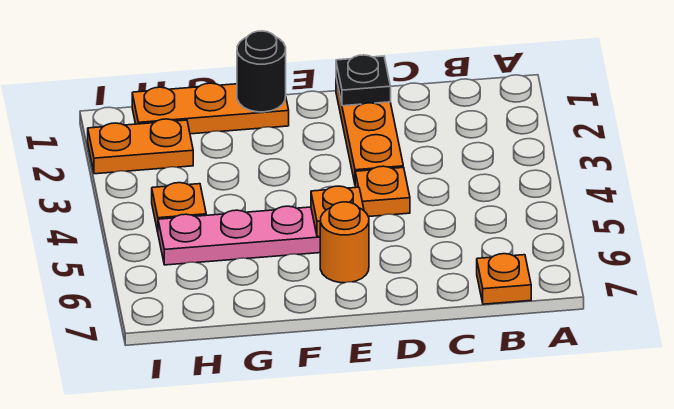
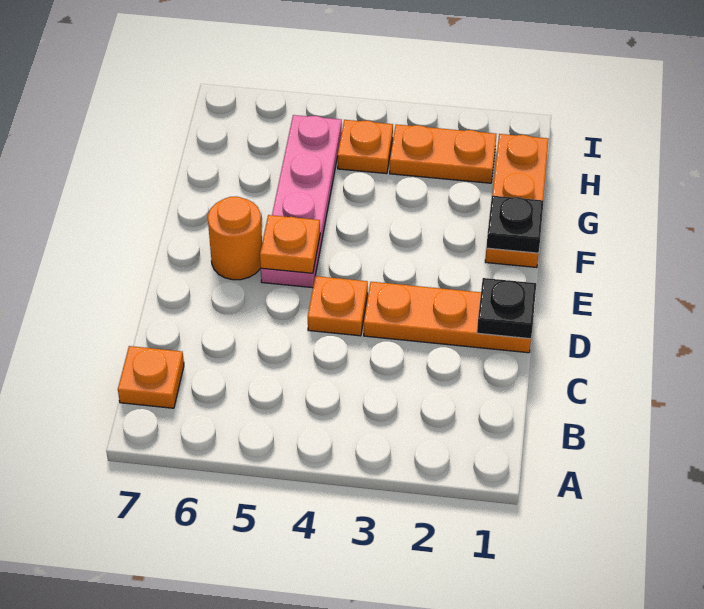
black 1x1 round brick [237,31,286,112] -> black 1x1 plate [486,196,544,253]
orange 1x2 plate [88,119,193,174] -> orange 1x2 plate turned to [390,124,496,183]

